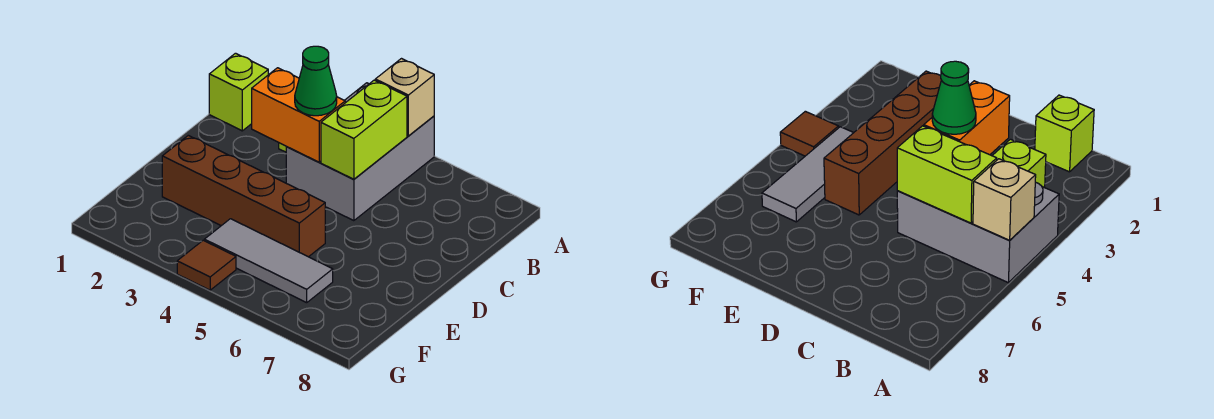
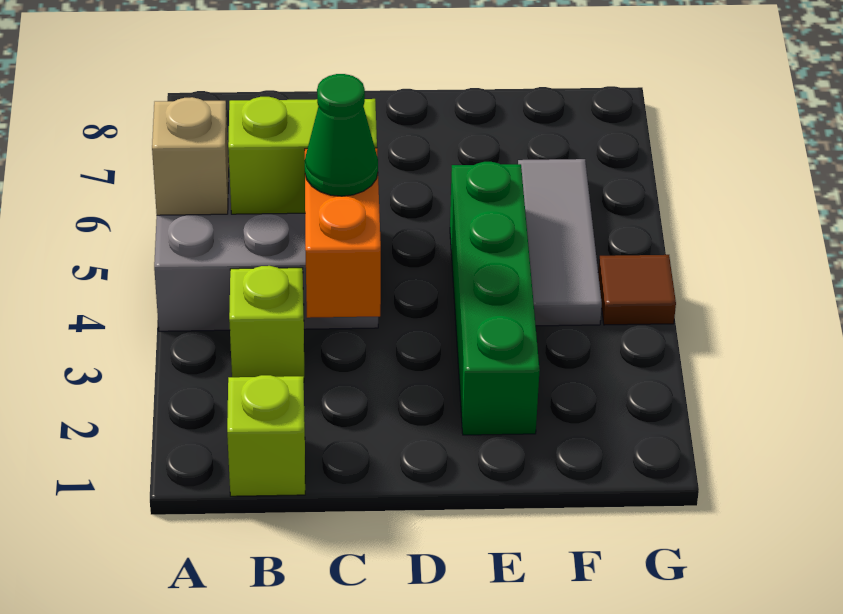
brown 1x4 brick [162,135,325,257] -> green 1x4 brick [450,162,540,435]

